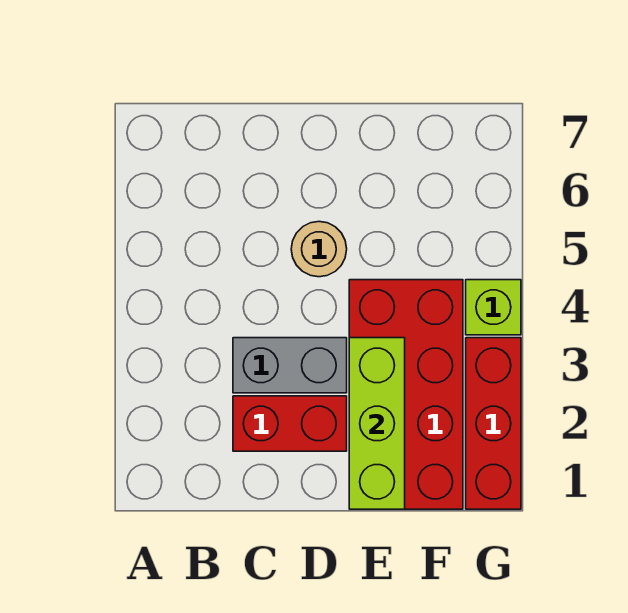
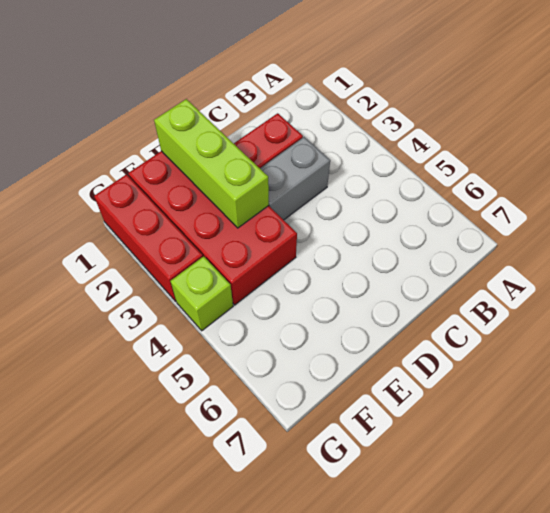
tan 1x1 round brick [291,222,347,277] -> none

